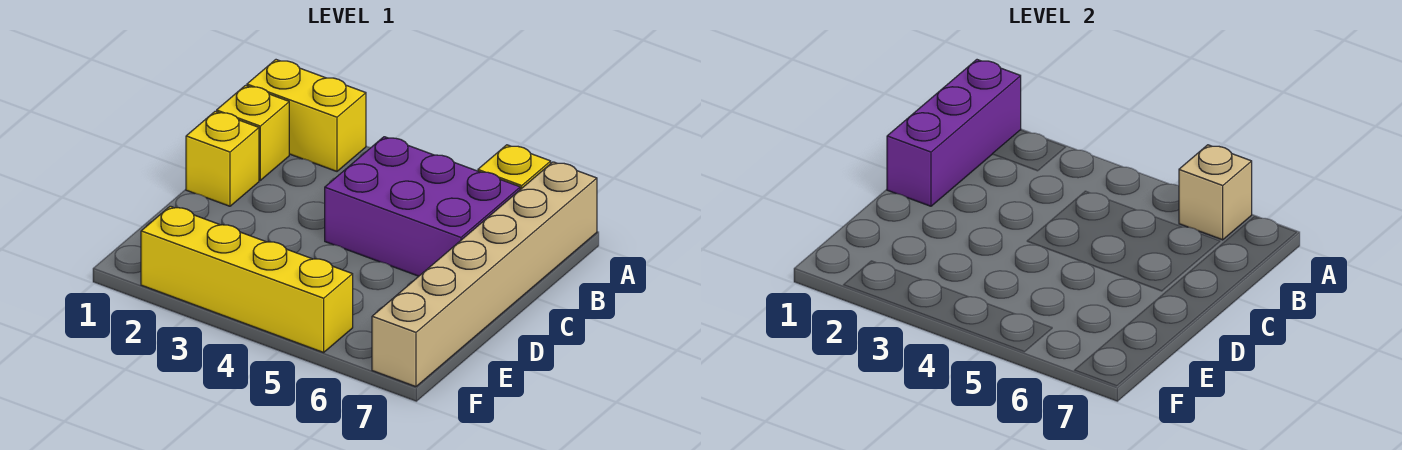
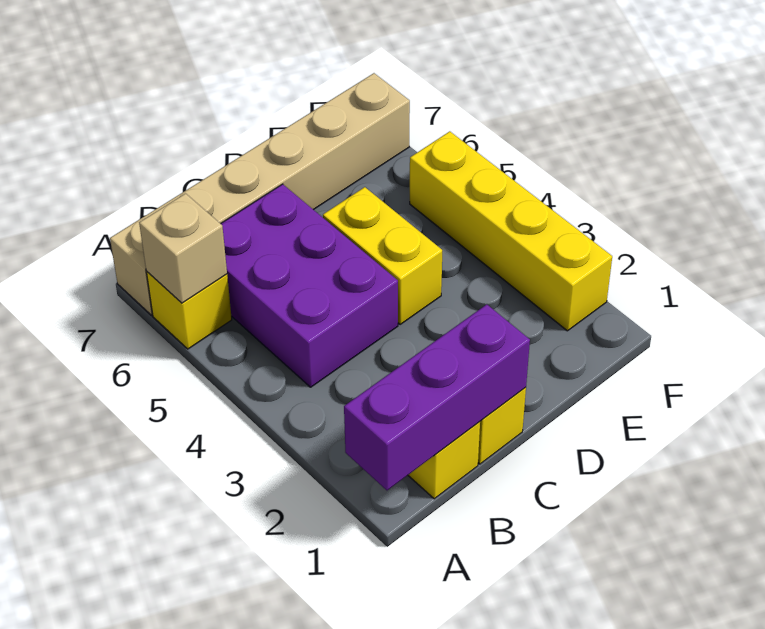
yellow 1x2 brick [247,60,366,171] -> yellow 1x2 brick moved to [323,187,442,324]

